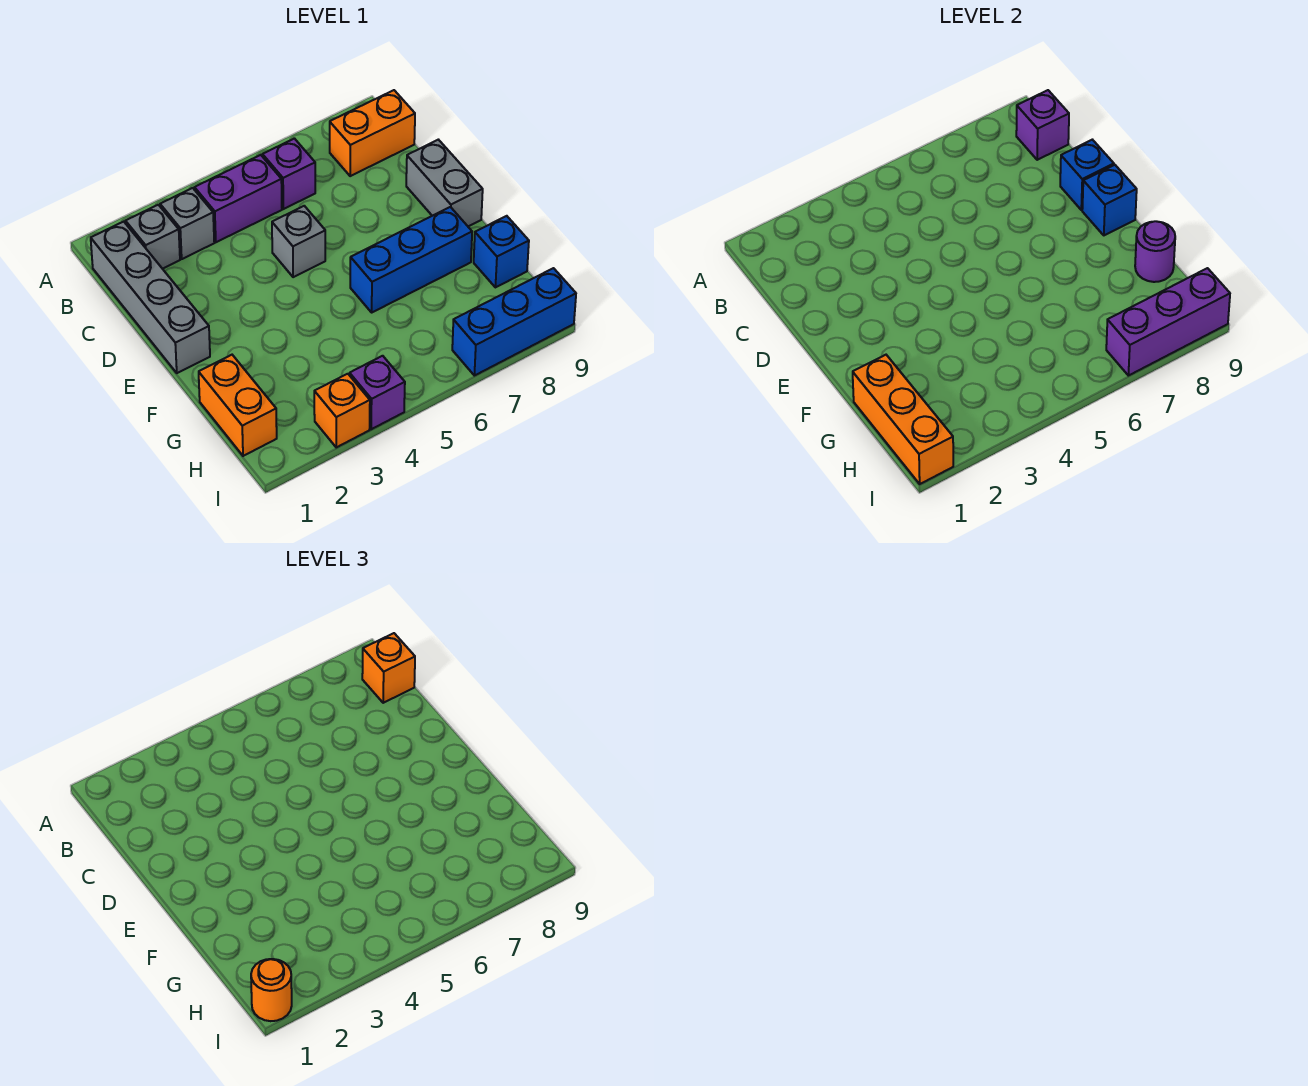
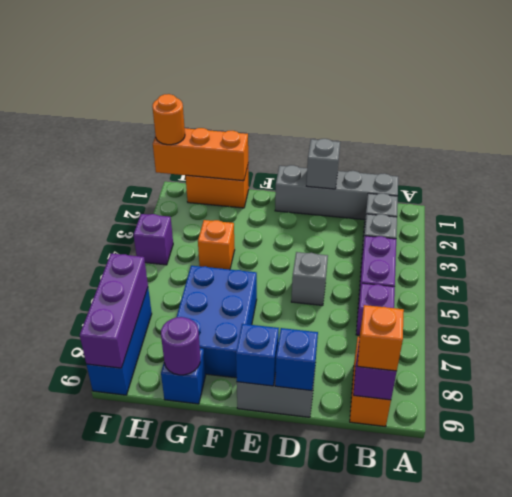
none -> grey 1x1 brick [306,139,340,189]
blue 1x3 brick [350,207,472,312] -> blue 2x3 brick [177,266,257,378]
orange 1x1 brick [314,374,370,447] -> orange 1x1 brick moved to [198,220,235,269]

